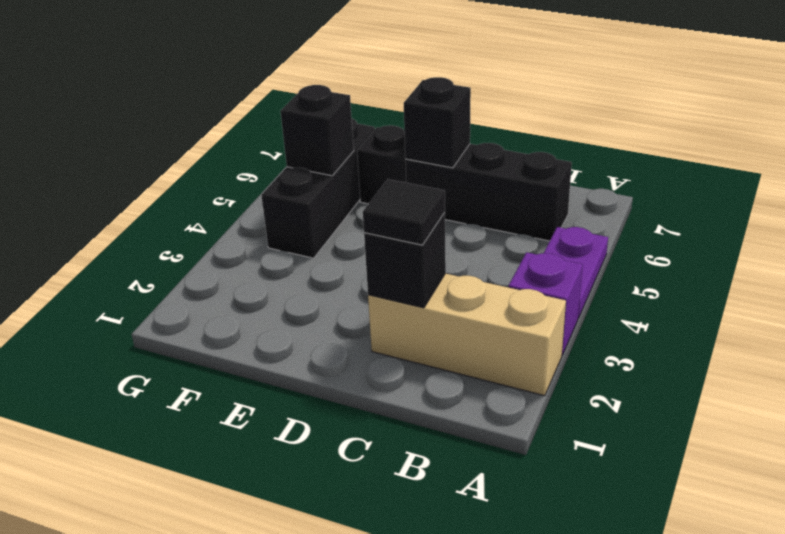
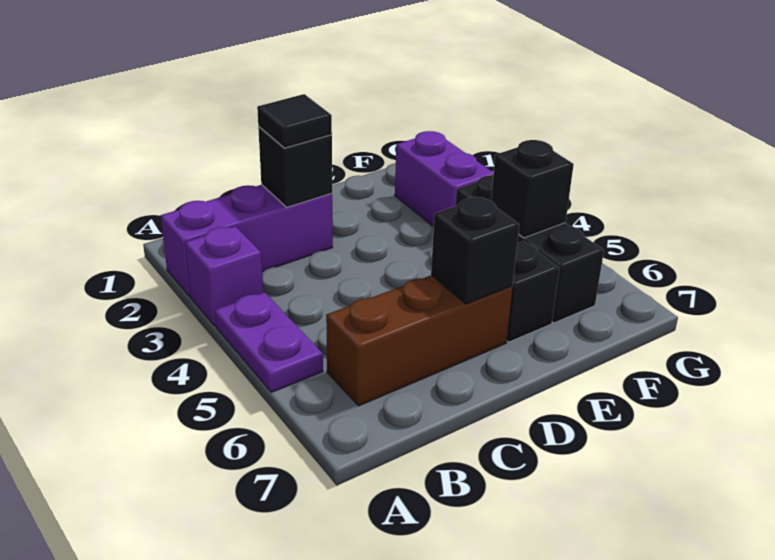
tan 1x3 brick [368,273,566,396] -> purple 1x3 brick [161,185,333,296]
black 1x3 brick [405,143,572,241] -> brown 1x3 brick [326,275,512,406]
none -> purple 1x2 brick [395,131,494,227]

